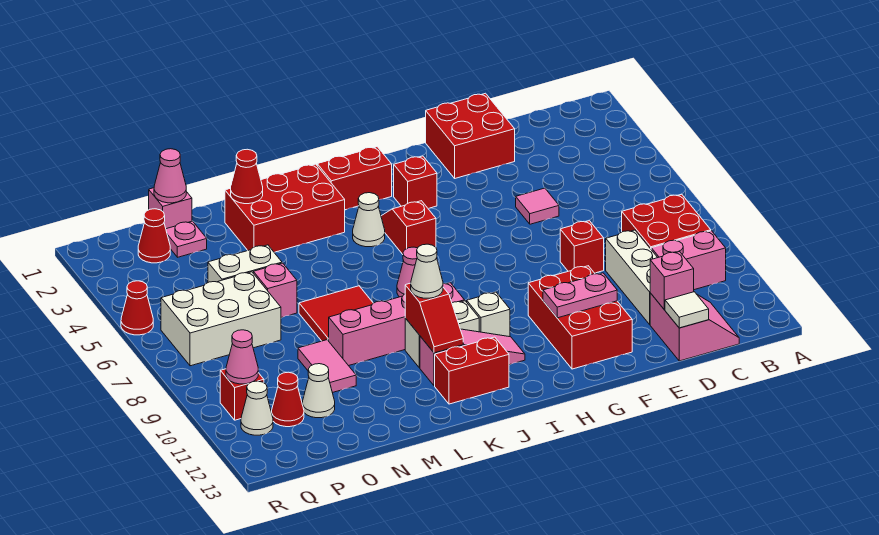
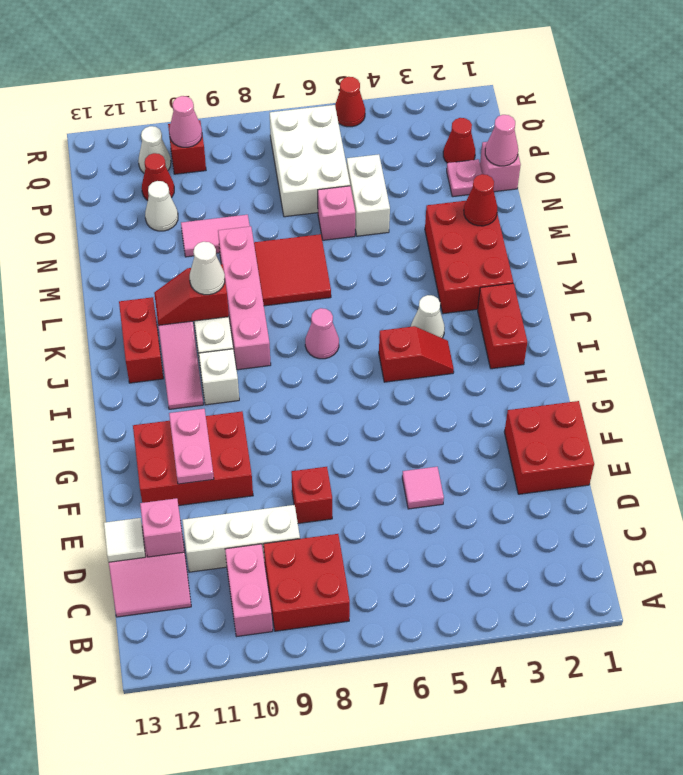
red 1x1 brick [394,156,437,208] -> none

